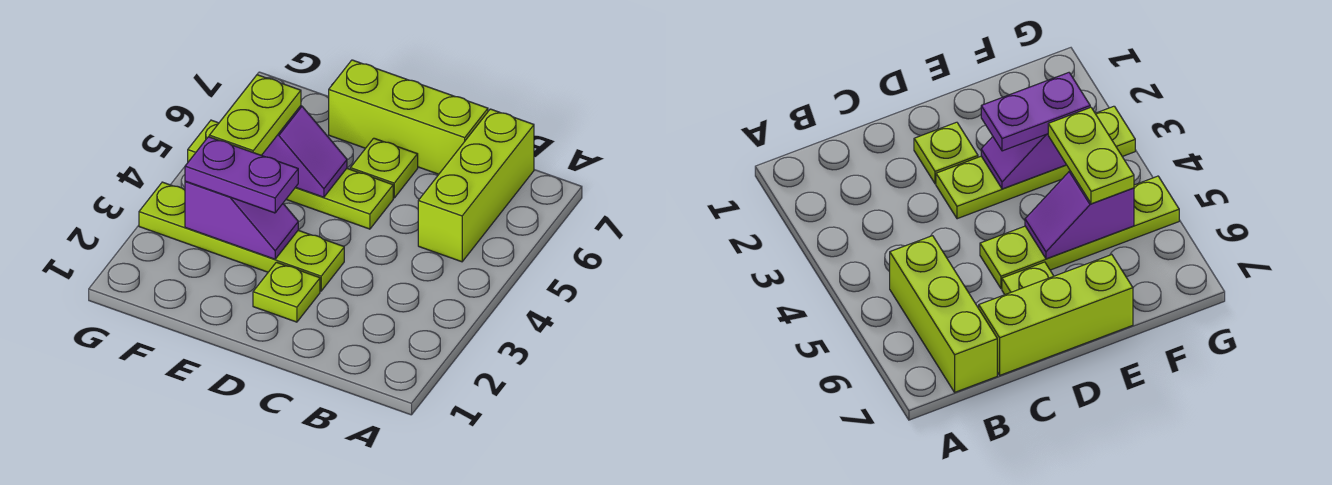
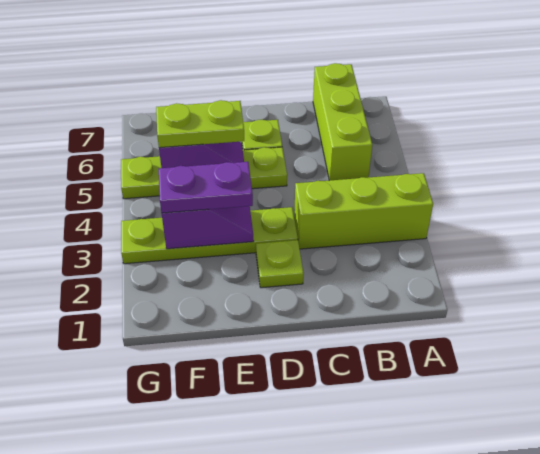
lime 1x3 brick [329,60,488,174] -> lime 1x3 brick moved to [294,173,433,249]
lime 1x2 plate [209,75,301,155] -> lime 1x2 plate turned to [156,100,244,148]

